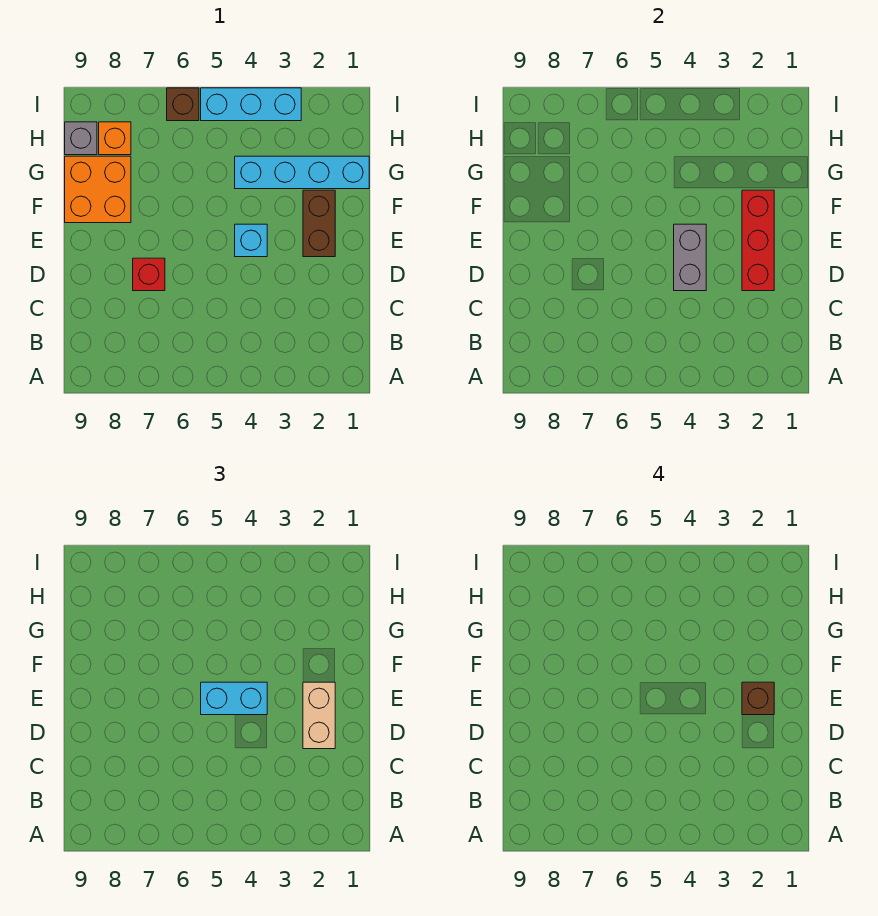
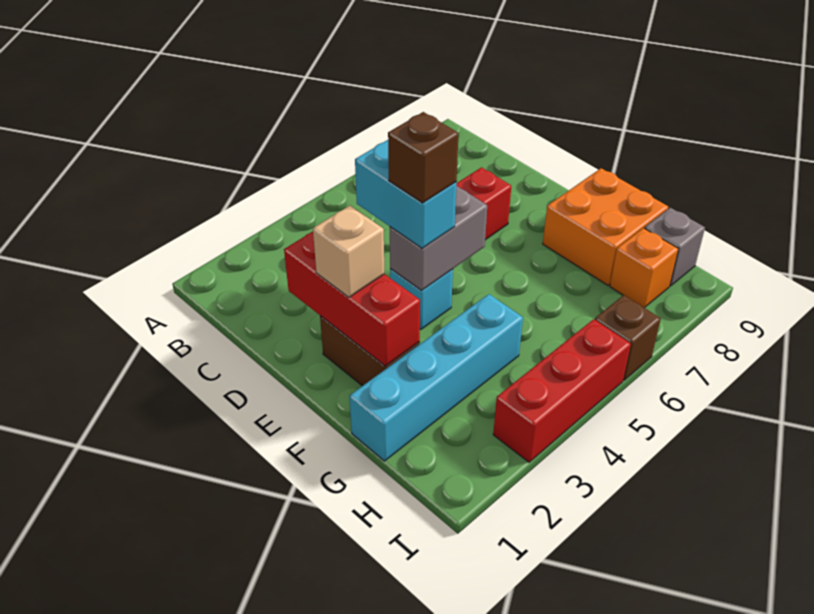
tan 1x2 brick [303,682,335,749] -> tan 1x1 brick [313,206,385,297]
grey 1x2 brick [674,224,706,291] -> grey 1x2 brick turned to [390,186,487,290]
brown 1x1 brick [742,682,774,715] -> brown 1x1 brick moved to [388,112,459,203]
cyan 1x2 brick [201,682,267,715] -> cyan 1x2 brick turned to [355,140,456,248]
cyan 1x3 brick [201,88,301,121] -> red 1x3 brick [493,319,631,462]

